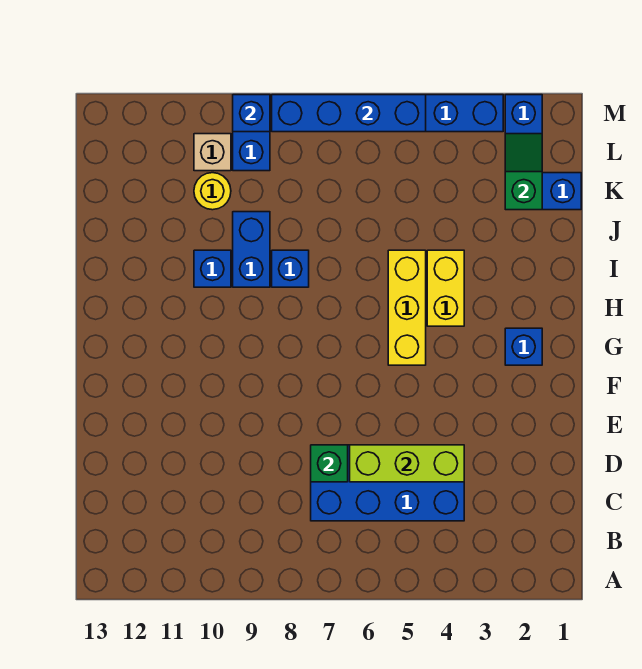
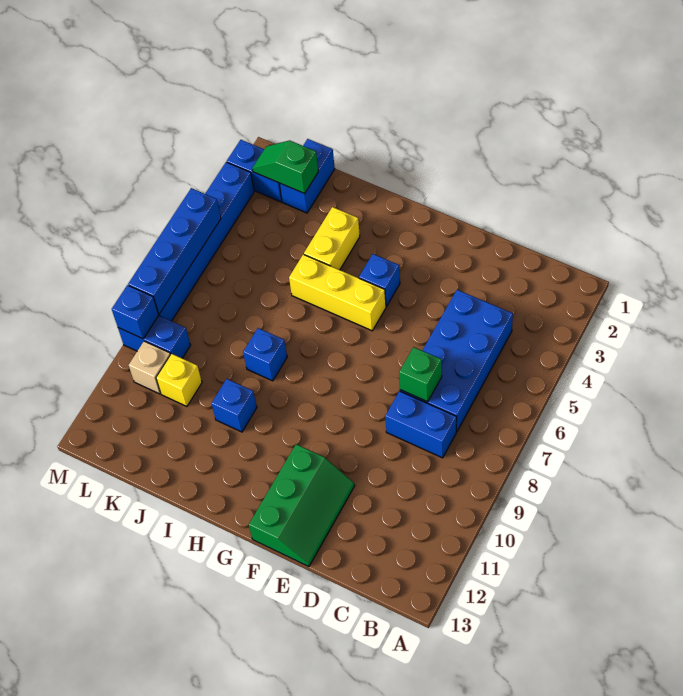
lime 1x3 brick [350,445,464,482] -> none
none -> green 2x3 slope [249,444,355,567]
blue 1x1 brick [505,328,542,365] -> blue 1x1 brick moved to [359,254,400,306]
yellow 1x2 brick [427,250,464,326] -> yellow 1x2 brick turned to [304,207,360,270]
blue 1x2 brick [233,212,270,287] -> blue 1x2 brick moved to [385,391,457,458]
yellow 1x1 round brick [194,173,231,210] -> yellow 1x1 brick [156,354,202,406]

